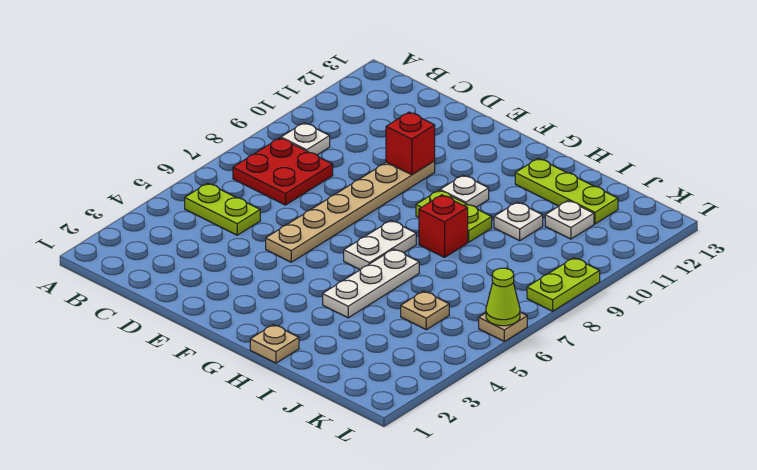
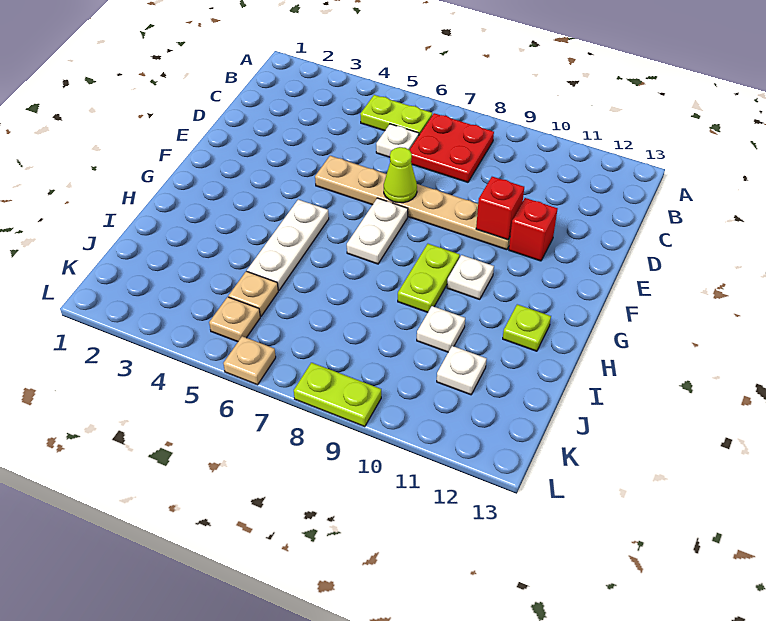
lime 1x2 plate [185,183,260,235] -> lime 1x2 plate turned to [360,95,432,135]
white 1x1 plate [281,123,330,155] -> white 1x1 plate moved to [376,124,419,157]
white 1x2 plate [344,220,416,270] -> white 1x2 plate turned to [347,198,408,264]
tan 1x1 plate [250,325,299,363] -> tan 1x1 plate moved to [209,297,260,342]
white 1x3 plate [323,249,419,318] -> white 1x3 plate turned to [247,200,329,291]
red 1x1 brick [419,195,468,257] -> red 1x1 brick moved to [509,198,558,261]
lime 1x3 plate [515,158,618,224] -> lime 1x1 plate [503,304,551,351]
lime 1x1 cone [486,268,520,326] -> lime 1x1 cone moved to [384,147,417,203]

